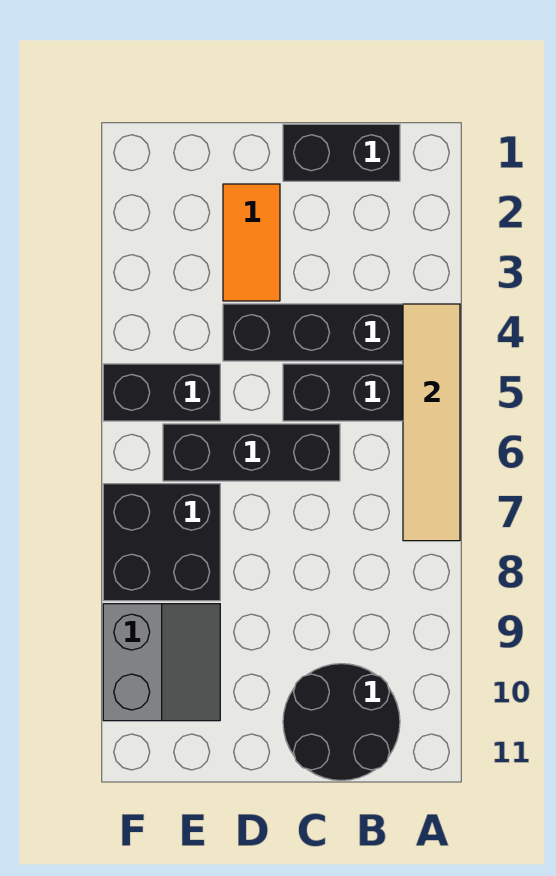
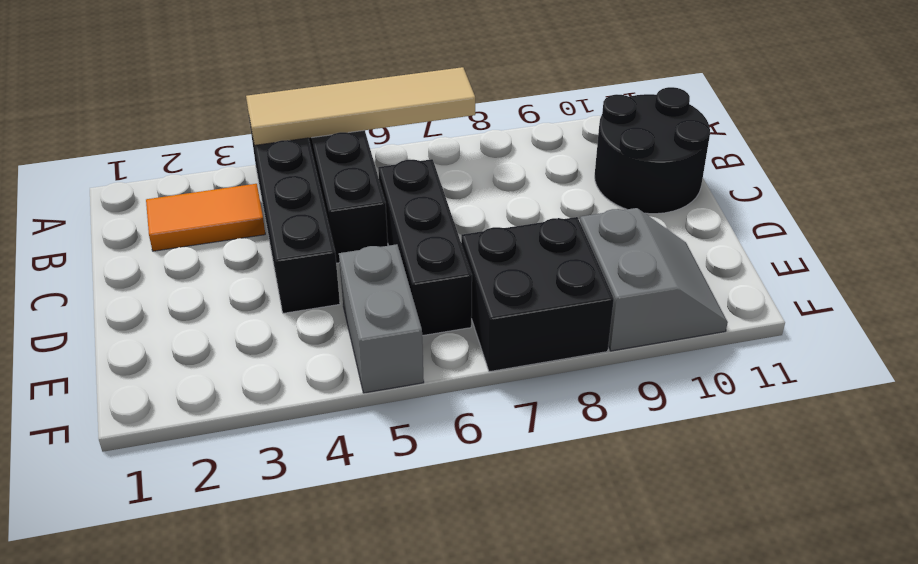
black 1x2 brick [283,124,400,181] -> none
orange 1x2 tile [223,184,280,301] -> orange 1x2 tile moved to [146,184,265,251]
black 1x2 brick [103,364,220,421] -> grey 1x2 brick [339,244,424,393]
grey 2x2 slope [103,604,220,721] -> grey 2x2 slope turned to [580,208,728,351]

